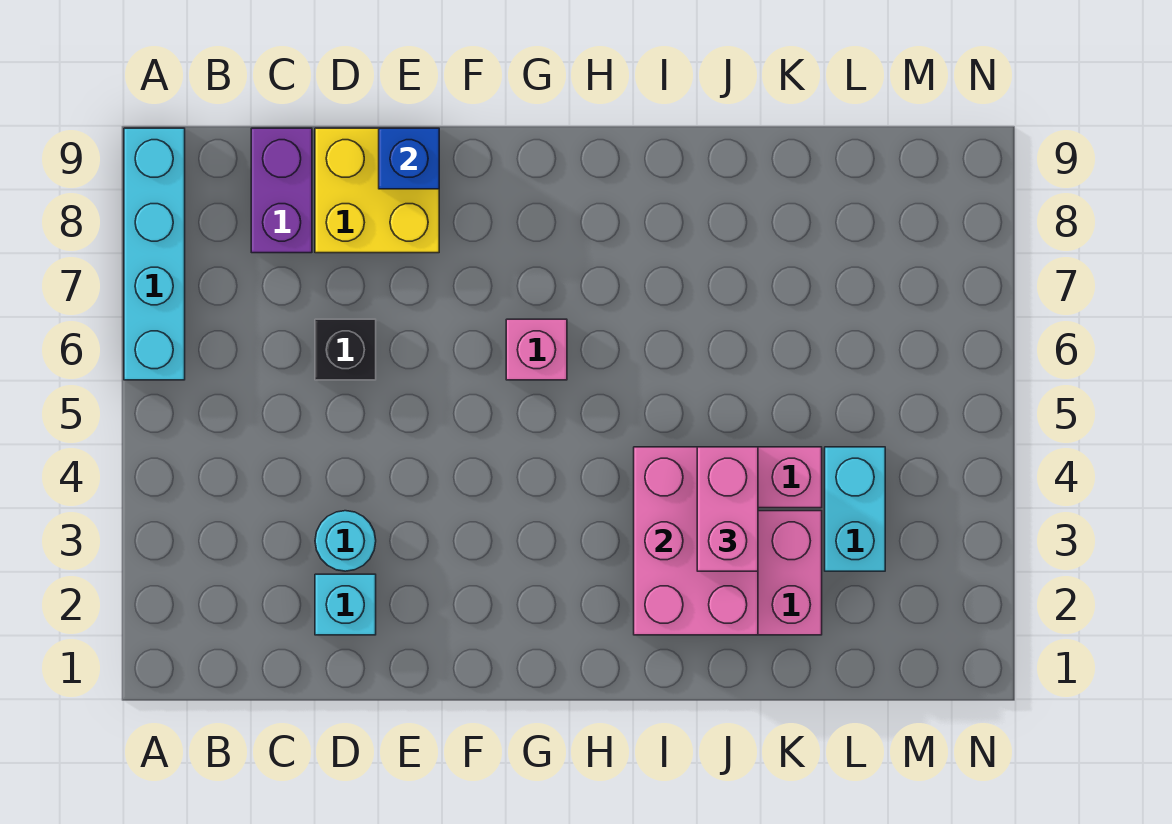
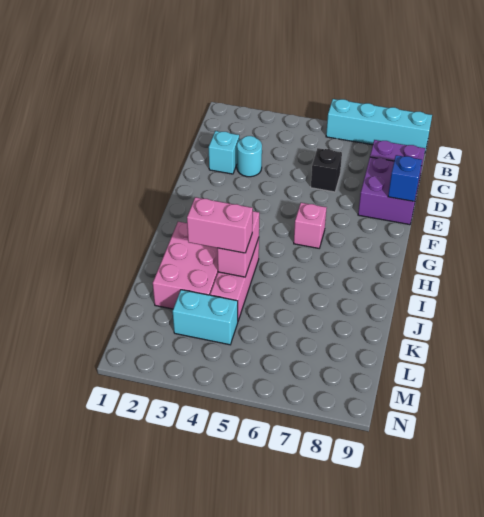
yellow 2x2 brick [315,128,439,253] -> purple 2x2 brick [358,157,422,225]
pink 2x3 brick [634,447,758,635] -> pink 1x2 brick [217,211,259,277]

